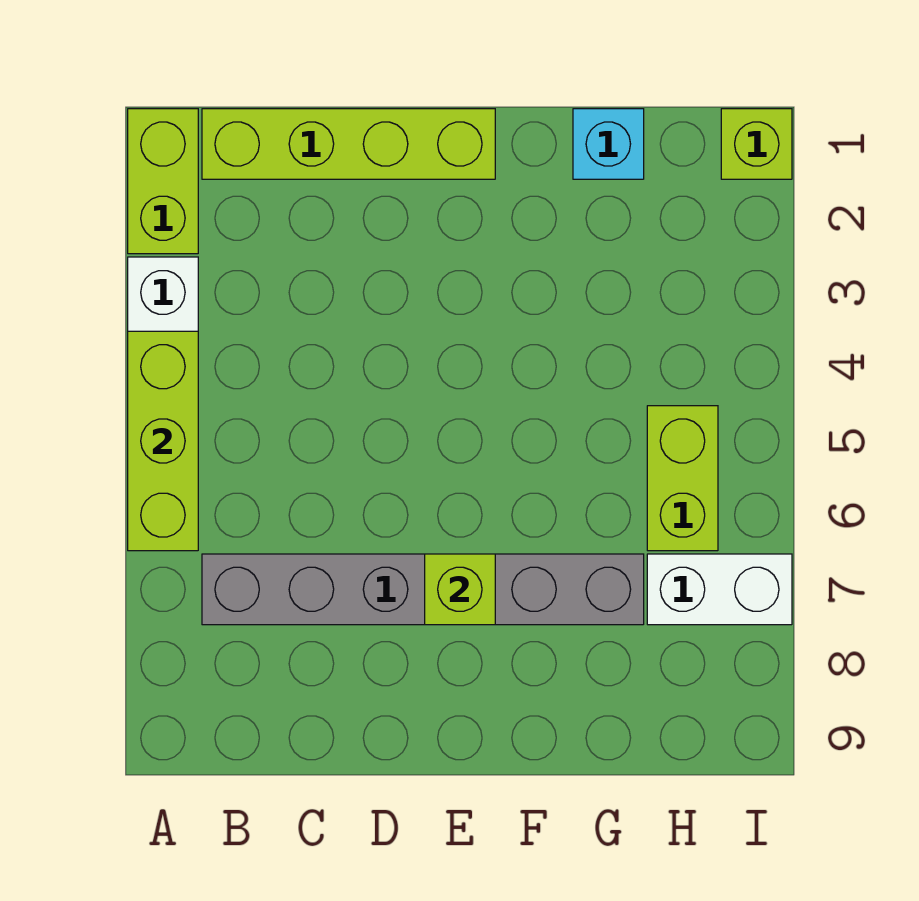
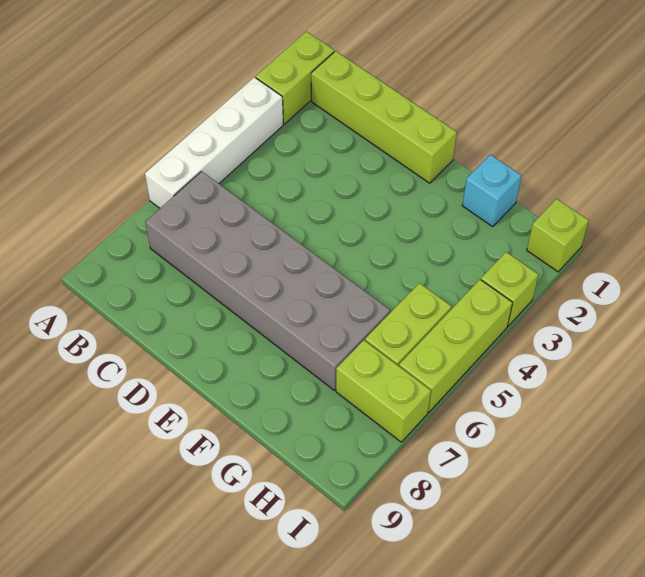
lime 1x3 brick [128,331,198,551] -> lime 1x3 brick moved to [399,280,513,412]
grey 1x6 brick [202,554,644,625] -> grey 2x6 brick [145,171,390,390]
lime 1x1 brick [425,554,495,625] -> lime 1x1 brick moved to [481,252,539,326]
white 1x2 brick [647,554,792,625] -> lime 1x2 brick [336,340,431,442]

